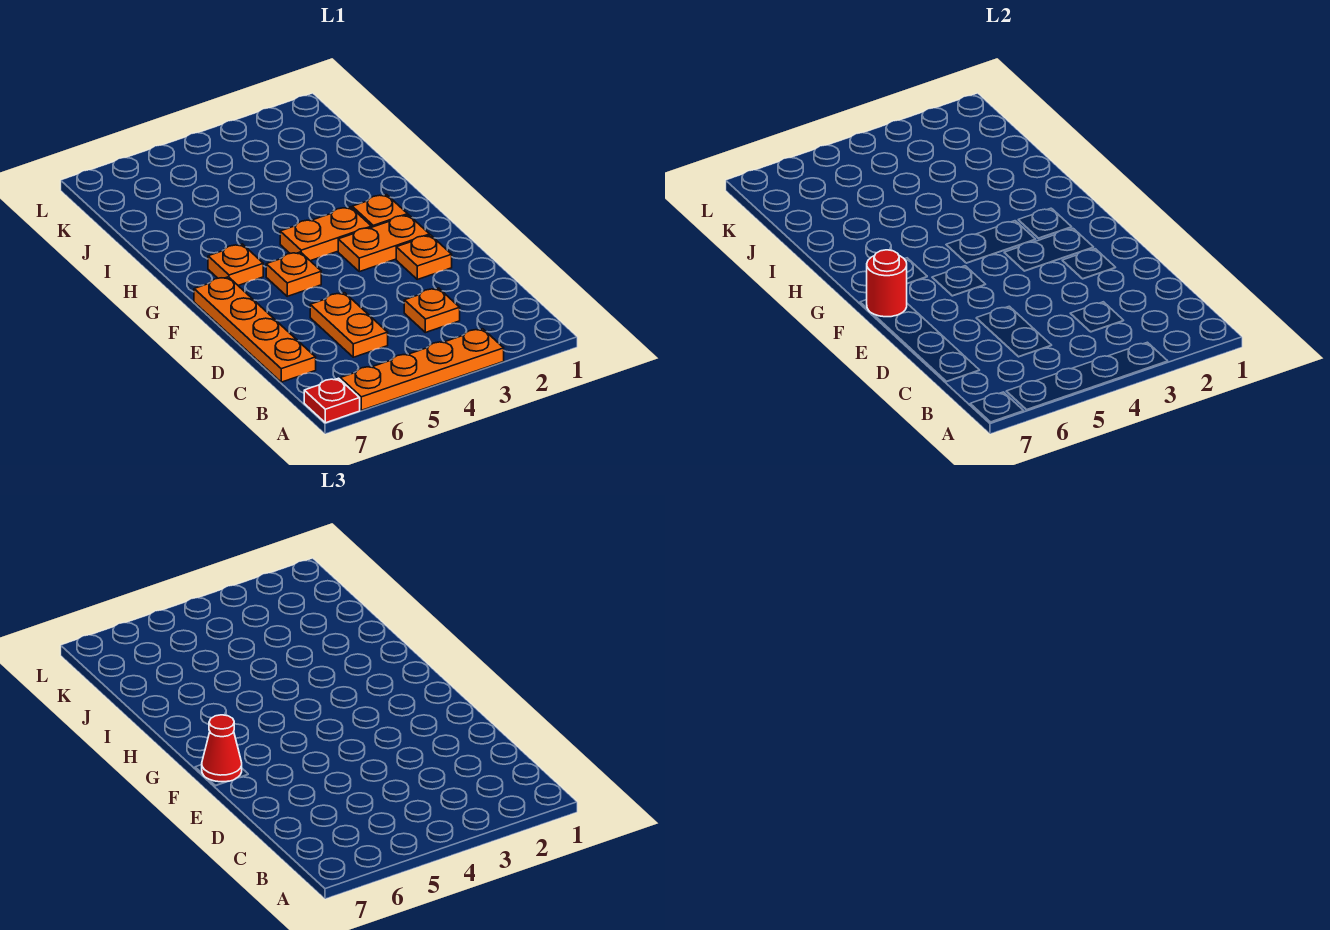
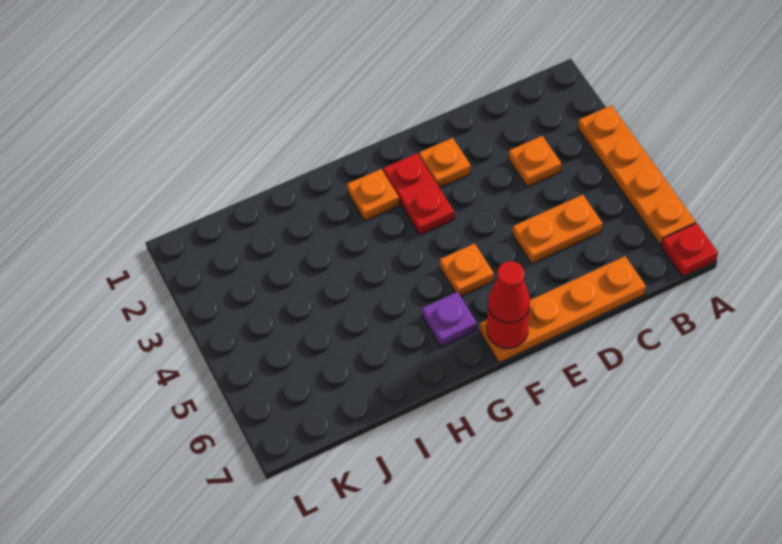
orange 1x2 plate [338,215,430,272] -> red 1x2 plate [383,153,454,235]
orange 1x2 plate [280,207,372,261] -> none
orange 1x1 plate [208,244,263,285] -> purple 1x1 plate [422,292,477,347]

